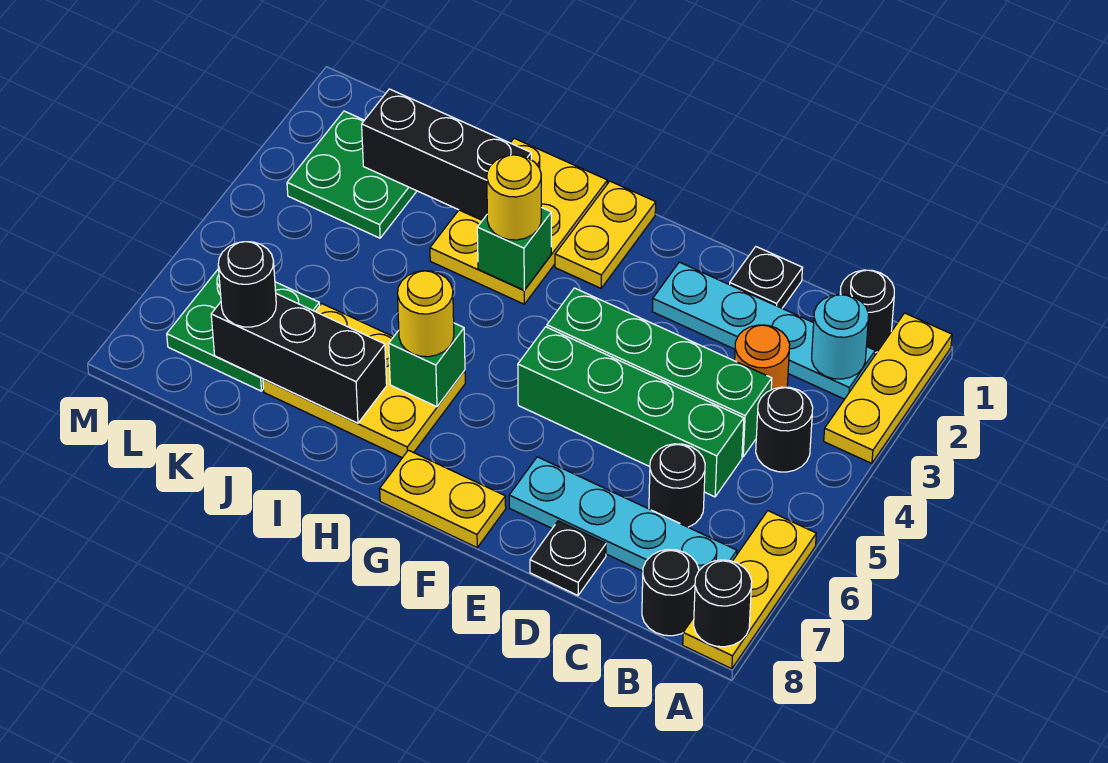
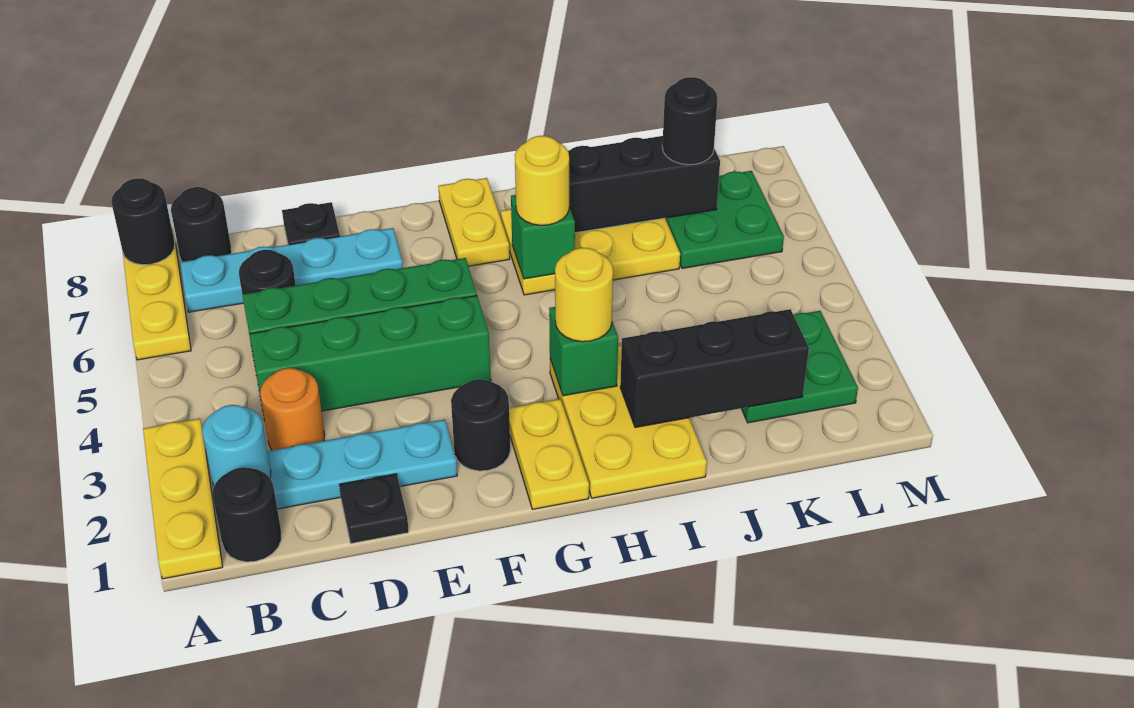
black 1x1 round brick [756,387,813,472] -> black 1x1 round brick moved to [451,379,510,471]
yellow 1x2 plate [380,450,506,547] -> yellow 1x2 plate turned to [438,178,510,266]

